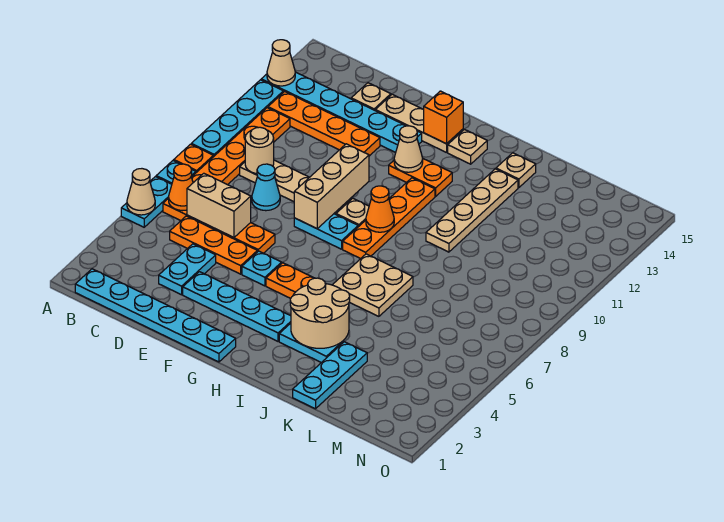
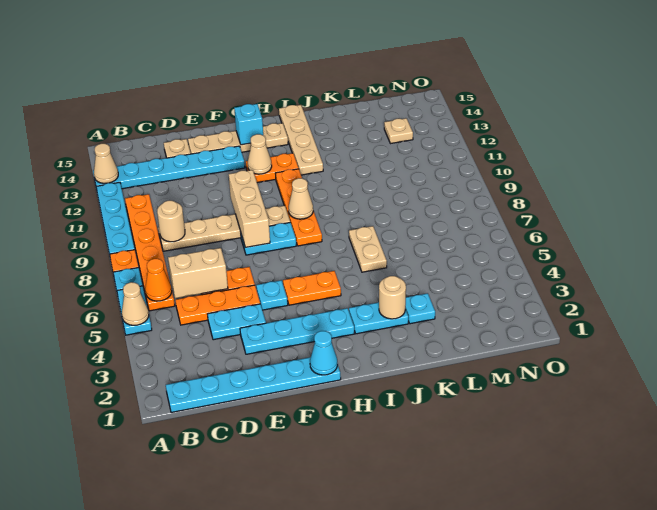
orange 1x4 plate [268,92,380,156] -> none
cyan 1x2 plate [159,244,216,295] -> cyan 1x2 plate turned to [208,304,266,340]
cyan 1x1 cone [252,164,280,211] -> cyan 1x1 cone moved to [310,331,337,375]
orange 1x1 brick [424,91,463,144] -> cyan 1x1 brick [234,104,263,145]
orange 1x1 cone [366,186,394,232] -> tan 1x1 cone [288,178,313,219]
tan 2x2 round brick [290,278,350,348] -> tan 1x1 round brick [379,276,406,319]
tan 2x2 plate [333,254,413,316] -> tan 1x2 plate [349,226,387,272]
tan 1x4 plate [426,169,518,252] -> tan 1x4 plate moved to [279,105,323,175]
tan 1x1 plate [496,153,536,188] -> tan 1x1 plate moved to [384,118,413,144]
cyan 1x3 plate [293,342,367,409] -> cyan 1x1 plate [405,293,435,324]

